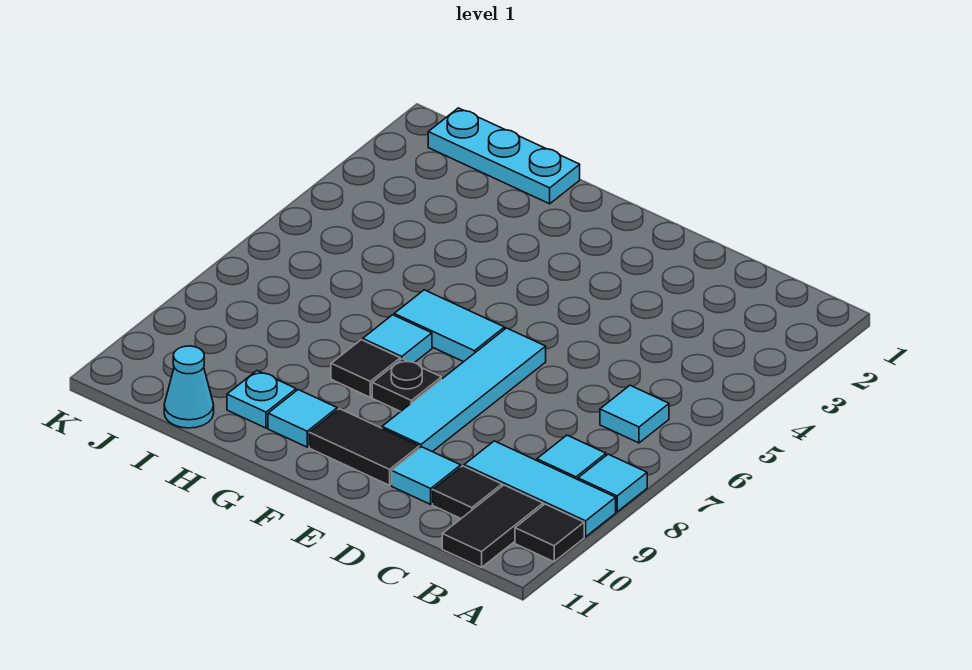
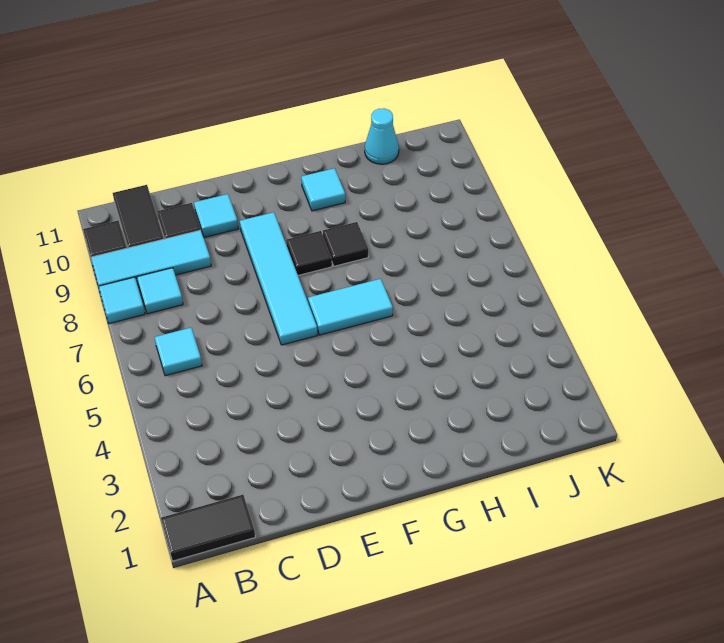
black 1x2 tile [309,409,420,485] -> black 1x2 tile moved to [161,495,255,561]
black 1x1 plate [372,359,441,412] -> black 1x1 tile [286,231,332,275]
cyan 1x1 tile [363,315,432,363] -> none
cyan 1x3 plate [428,108,580,204] -> none
cyan 1x1 plate [227,371,296,428] -> none

